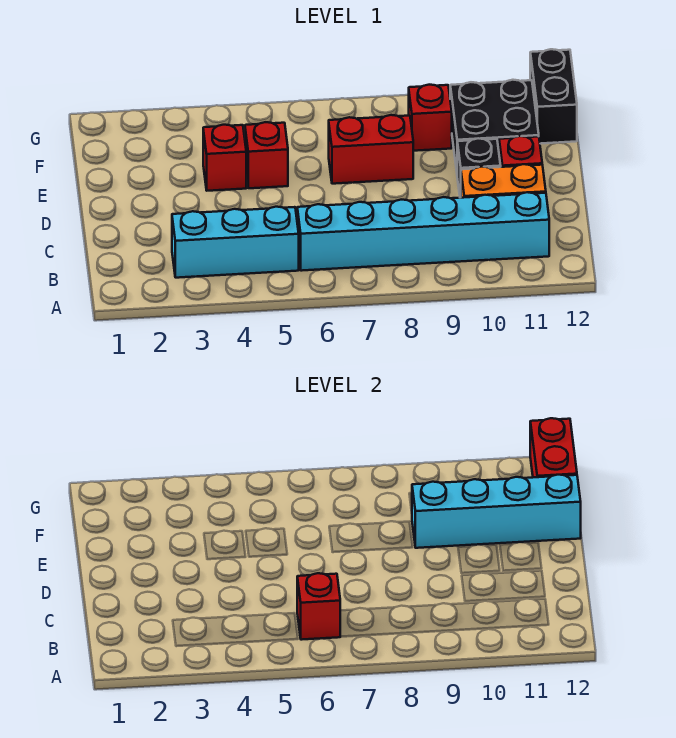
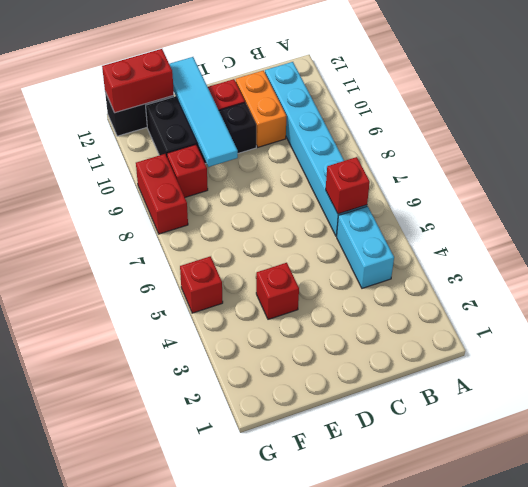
cyan 1x3 brick [172,207,299,278] -> cyan 1x2 brick [337,206,394,288]
red 1x1 brick [245,122,288,188] -> red 1x1 brick moved to [180,256,223,313]
red 1x2 brick [329,115,413,184] -> red 1x2 brick moved to [136,154,188,234]
cyan 1x4 brick [412,475,581,548] -> cyan 1x4 tile [169,57,238,167]

